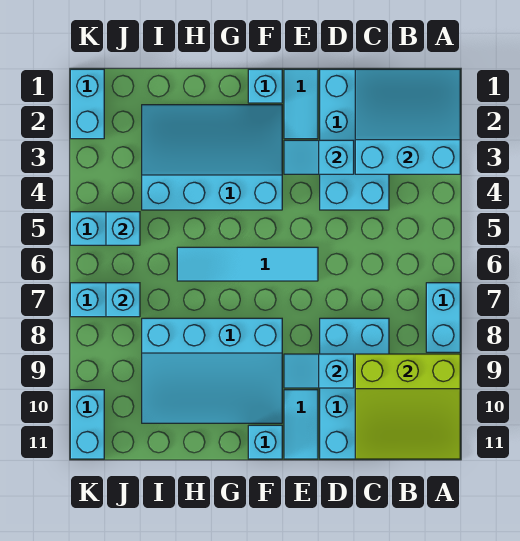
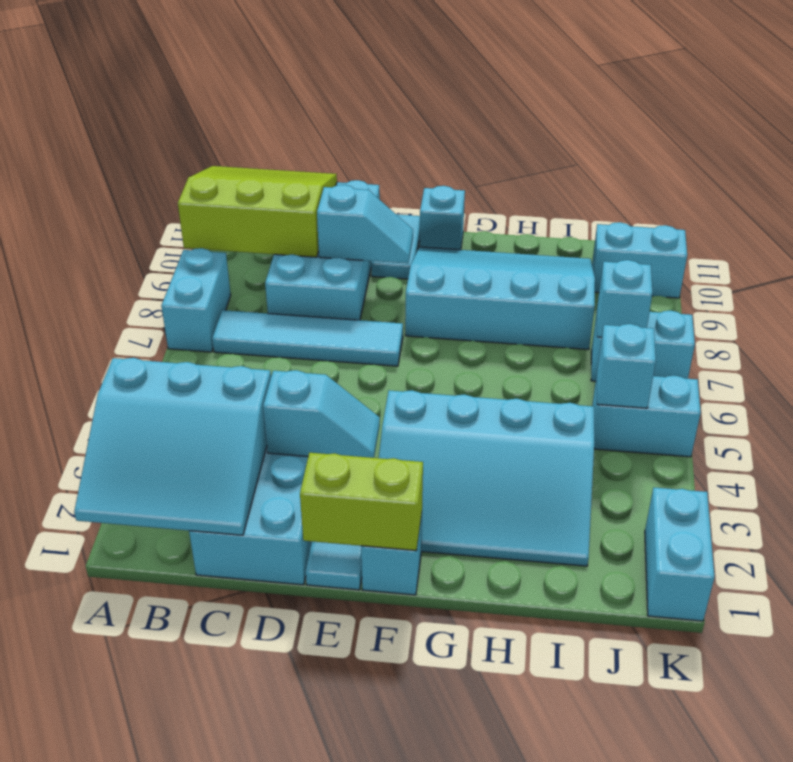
none -> lime 1x2 brick [300,453,423,551]
cyan 1x4 tile [177,247,318,281] -> cyan 1x4 tile moved to [212,310,403,366]
cyan 1x2 brick [70,390,104,459] -> cyan 1x2 brick turned to [592,222,687,298]

